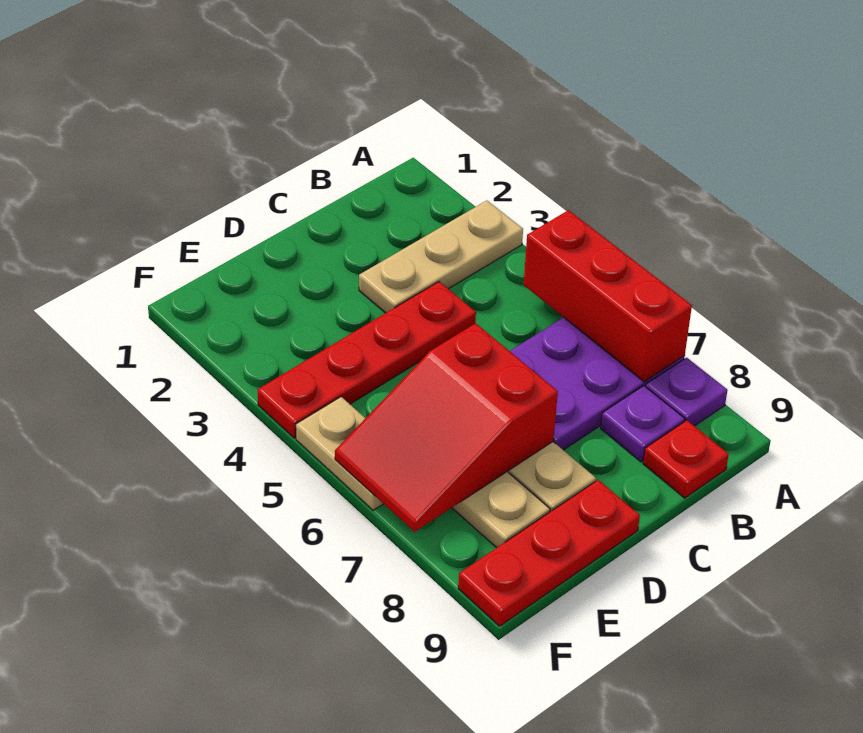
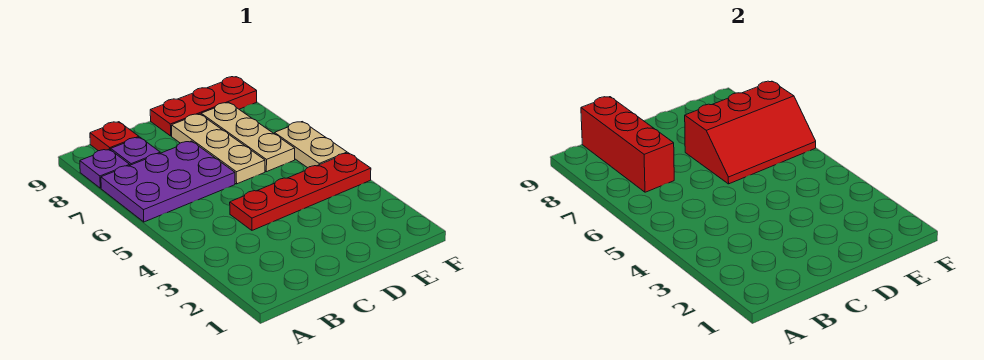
tan 1x3 plate [359,201,523,313] -> none
red 1x3 brick [524,210,692,382] -> red 1x3 brick moved to [581,97,674,192]
red 2x3 slope [335,323,558,532] -> red 2x3 slope turned to [685,81,816,184]

